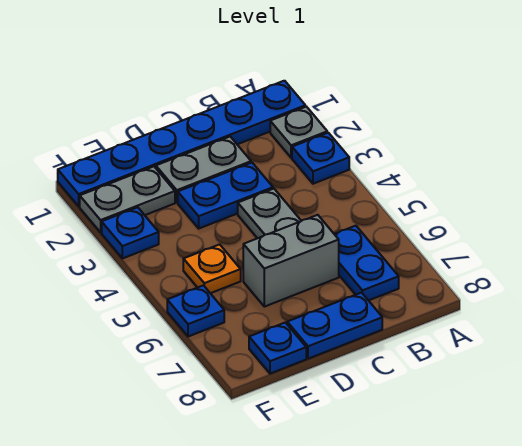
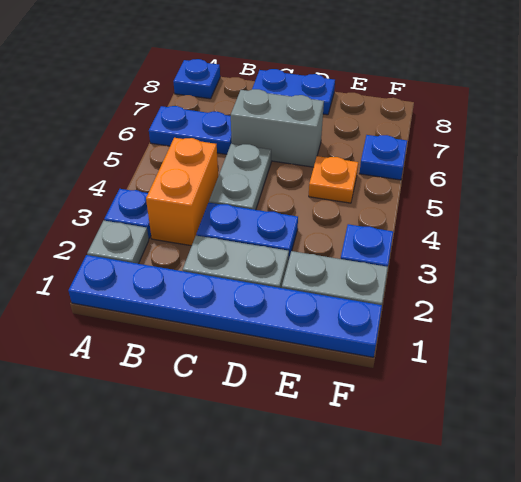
none -> orange 1x2 brick [146,138,218,246]
blue 1x2 plate [335,226,399,301] -> blue 1x2 plate turned to [149,106,232,154]
blue 1x1 plate [249,322,306,374] -> blue 1x1 plate moved to [173,59,220,99]

